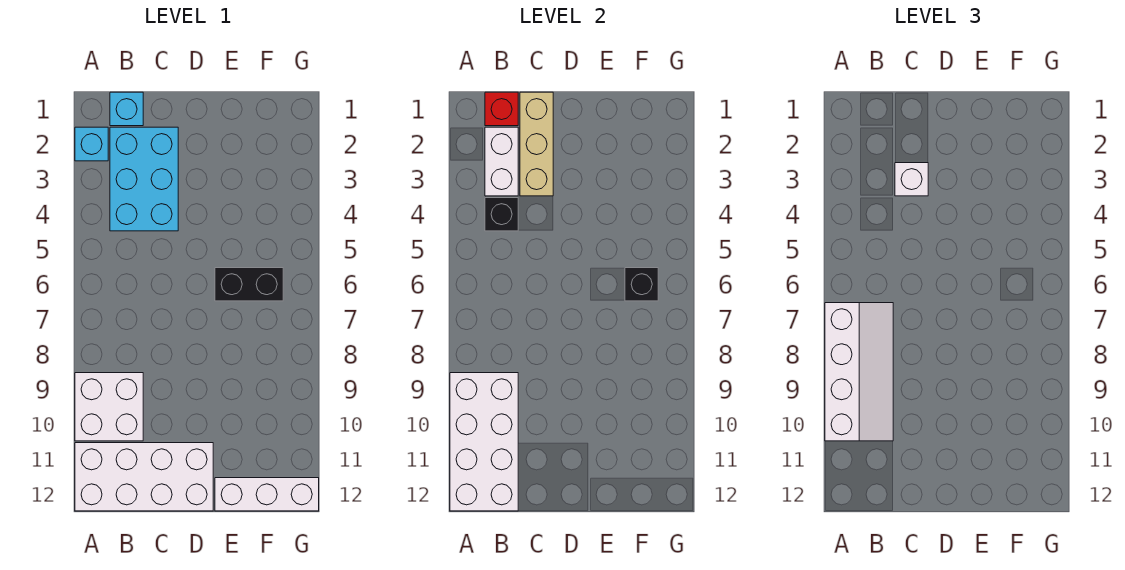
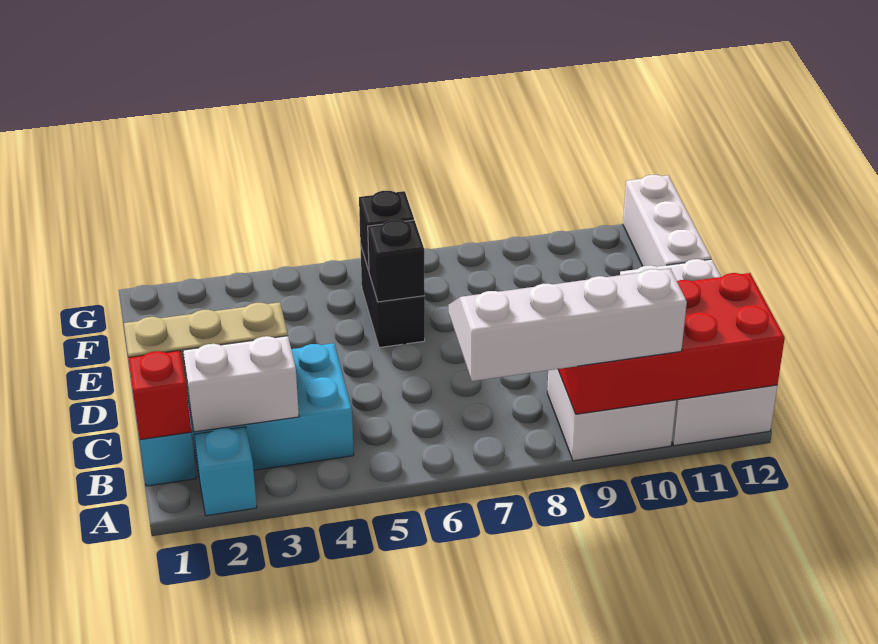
white 2x4 brick [450,373,518,511] -> red 2x4 brick [558,273,785,414]
black 1x1 brick [485,198,518,231] -> black 1x1 brick moved to [368,220,425,302]
white 1x1 brick [895,163,928,196] -> none

